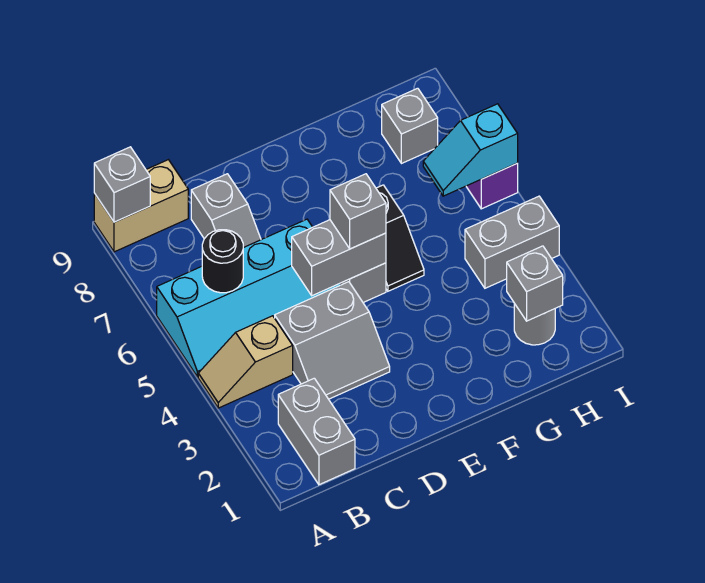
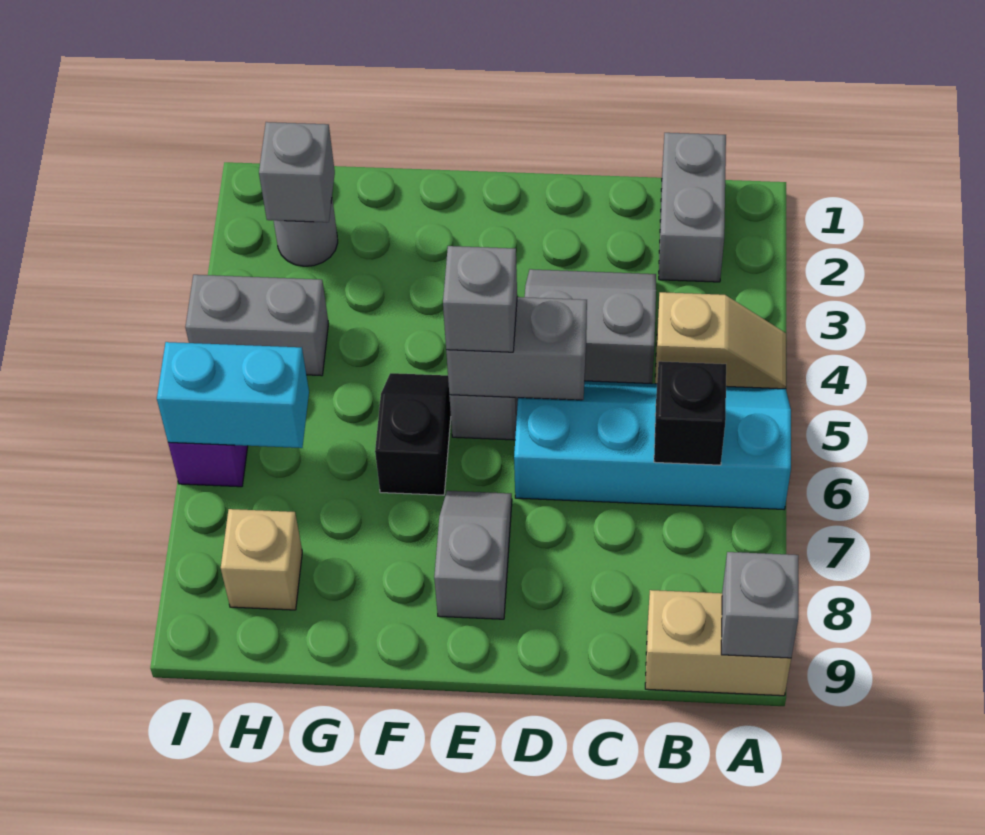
black 1x1 round brick [202,230,243,293] -> black 1x1 brick [654,361,726,465]
grey 1x2 slope [191,174,261,248] -> grey 1x2 slope moved to [434,491,512,619]
cyan 1x2 slope [423,104,518,196] -> cyan 1x2 brick [157,342,309,448]
grey 1x1 brick [382,88,438,164] -> tan 1x1 brick [221,509,302,610]

